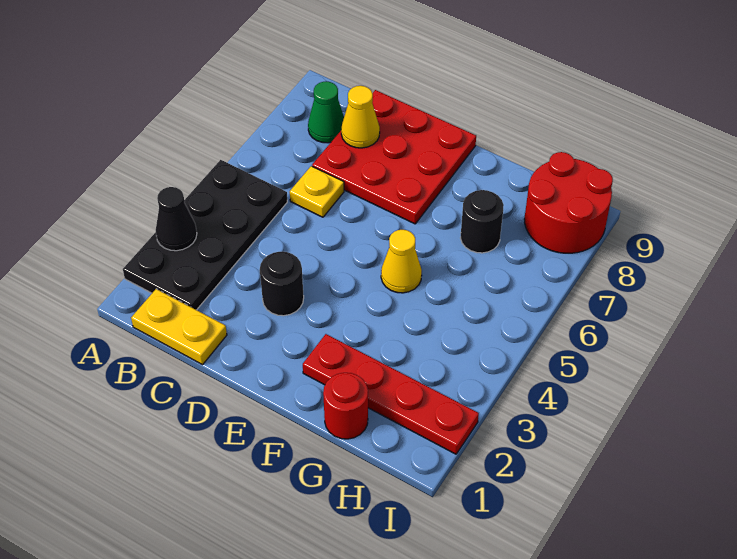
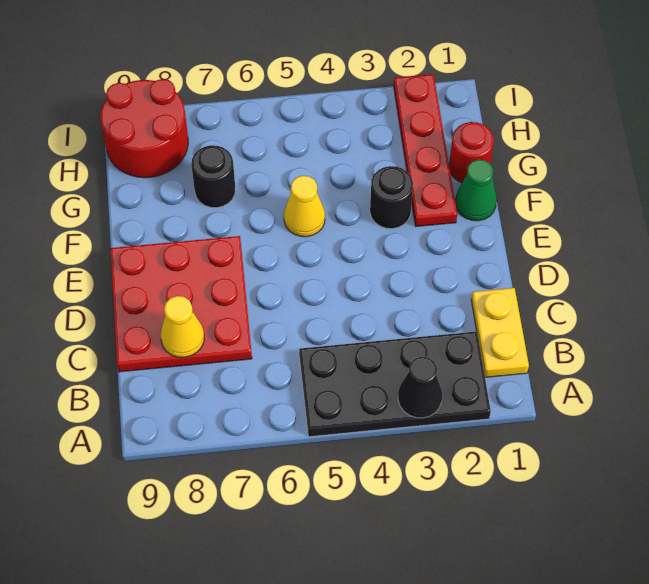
green 1x1 cone [308,81,344,143] -> green 1x1 cone moved to [455,160,497,221]
yellow 1x1 plate [290,166,344,217] -> none
black 1x1 round brick [260,252,304,316] -> black 1x1 round brick moved to [370,166,413,229]

